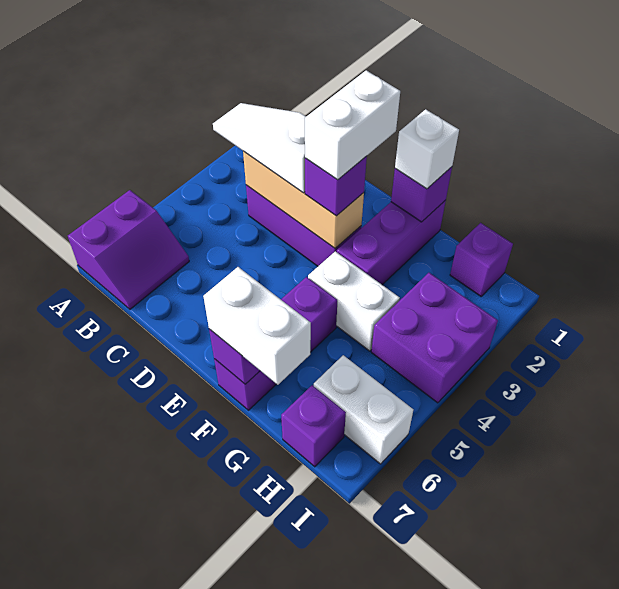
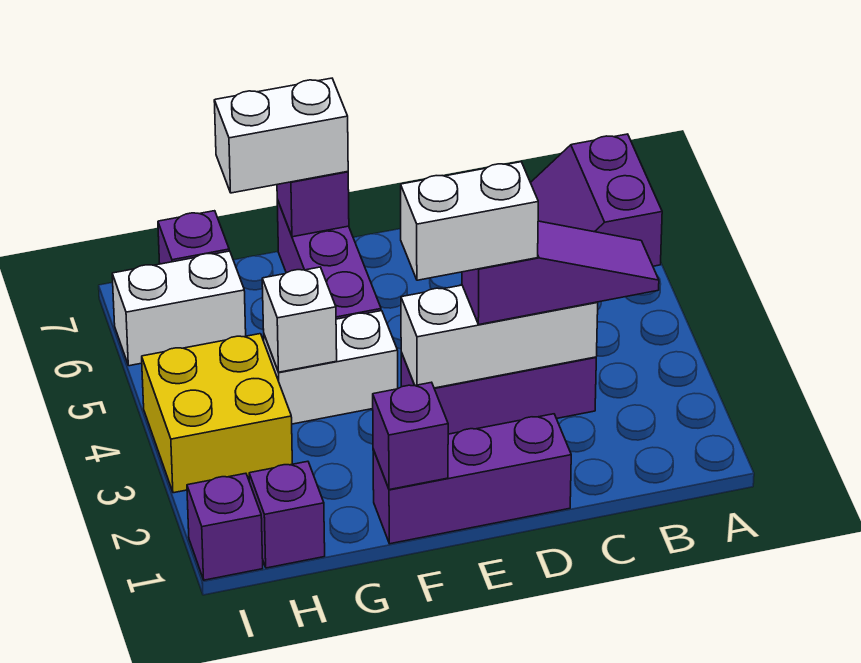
white 1x3 slope [213,103,306,193] -> purple 1x3 slope [462,221,659,324]
tan 1x3 brick [243,151,364,248] -> white 1x3 brick [401,285,598,388]
white 1x2 brick [305,70,400,180] -> white 1x2 brick turned to [401,162,538,280]
purple 1x1 brick [305,156,367,216] -> purple 1x1 brick moved to [187,473,263,580]
purple 1x3 brick [337,200,446,285] -> purple 1x3 brick turned to [373,414,571,544]
white 1x1 brick [395,109,459,189] -> white 1x1 brick moved to [262,267,337,372]
purple 2x2 brick [371,273,498,403] -> yellow 2x2 brick [142,334,292,493]

